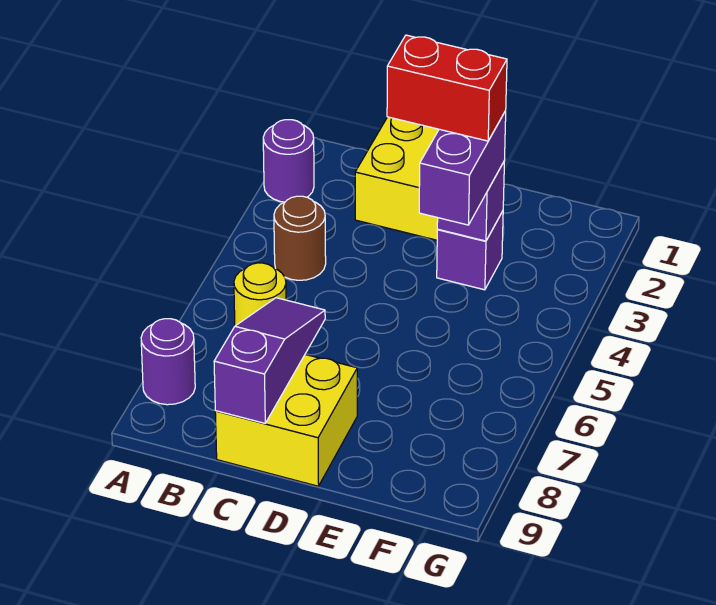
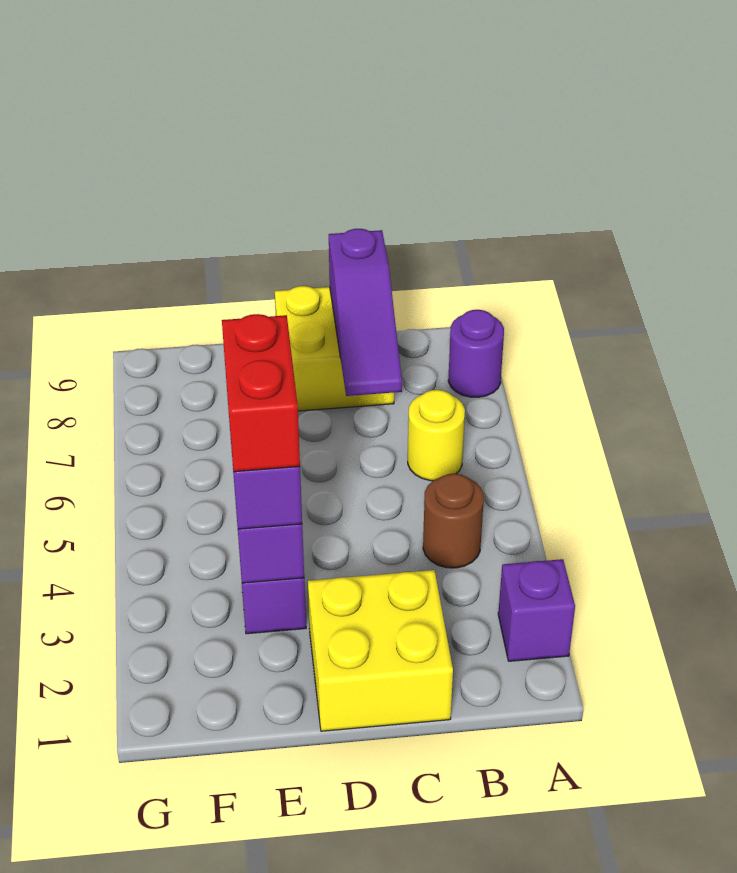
purple 1x1 round brick [263,120,314,202] -> purple 1x1 brick [498,559,575,661]
red 1x2 brick [387,35,507,141] -> red 1x2 brick turned to [222,314,300,472]

